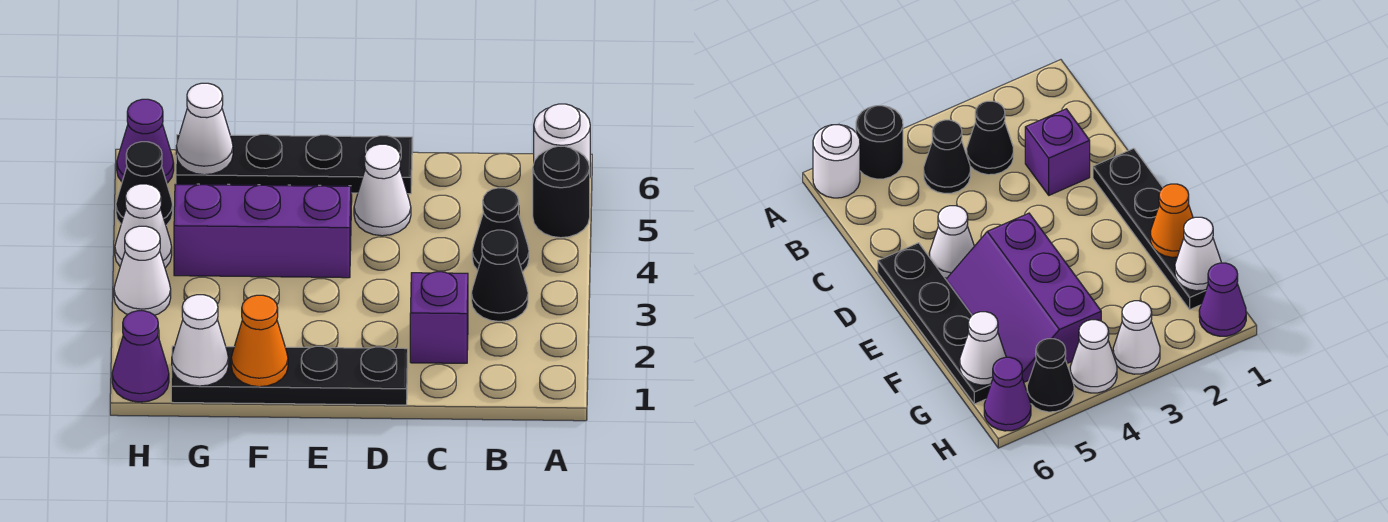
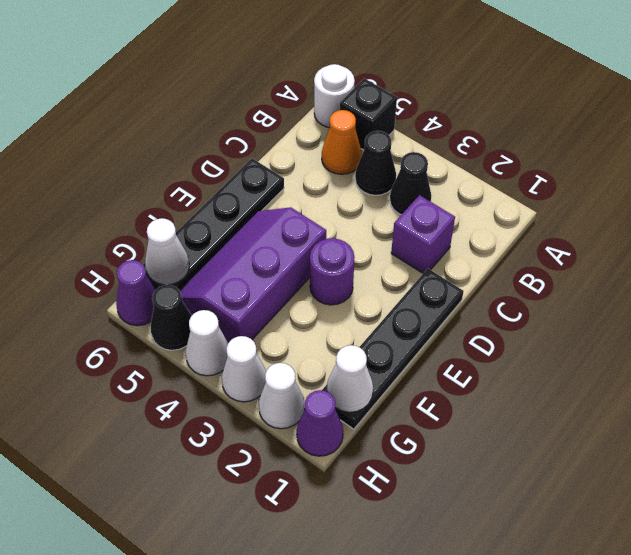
black 1x1 round brick [533,146,590,238] -> black 1x1 brick [340,78,397,150]
white 1x1 cone [354,144,411,236] -> white 1x1 cone moved to [259,363,305,429]
none -> purple 1x1 round brick [310,238,355,305]
orange 1x1 cone [231,295,288,387] -> orange 1x1 cone moved to [322,110,362,174]

